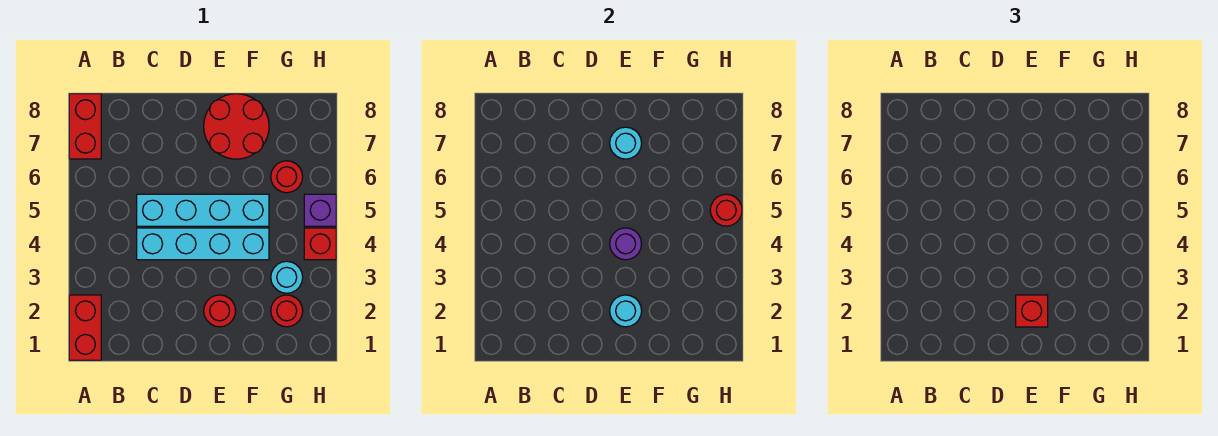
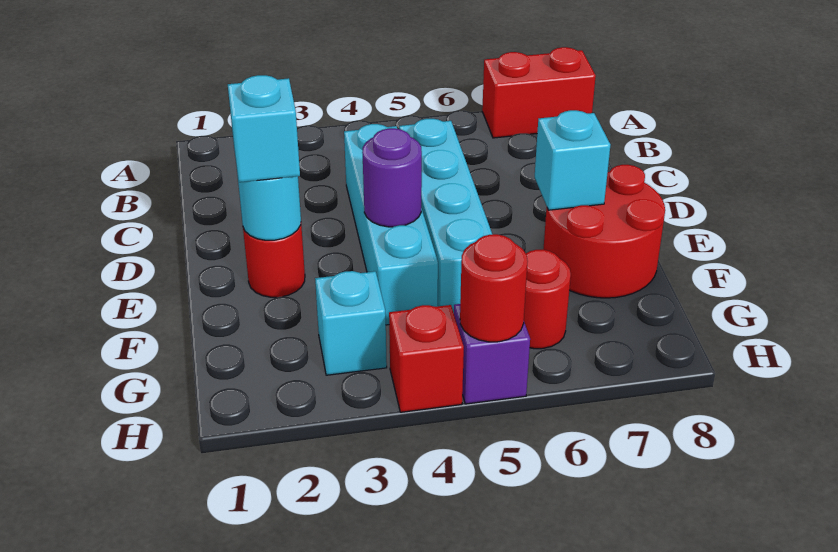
red 1x2 brick [69,295,101,360] -> none
red 1x1 brick [1016,295,1048,327] -> cyan 1x1 brick [228,75,300,182]
cyan 1x1 round brick [610,127,642,159] -> cyan 1x1 brick [535,110,610,210]
red 1x1 round brick [271,295,303,327] -> none
cyan 1x1 round brick [271,261,303,293] -> cyan 1x1 brick [315,271,387,375]

